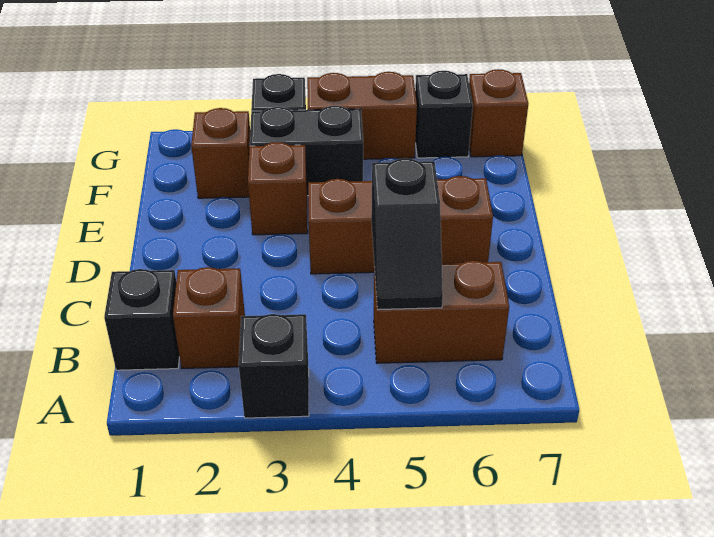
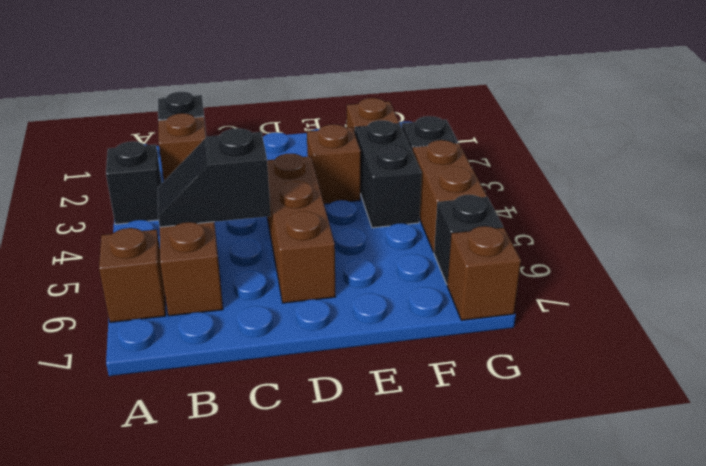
none -> brown 1x1 brick [99,228,166,322]

